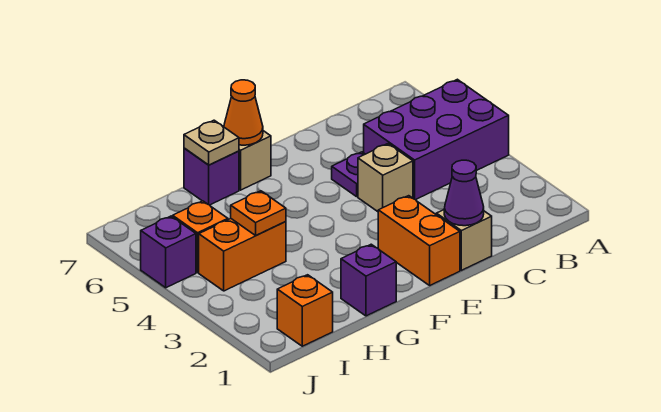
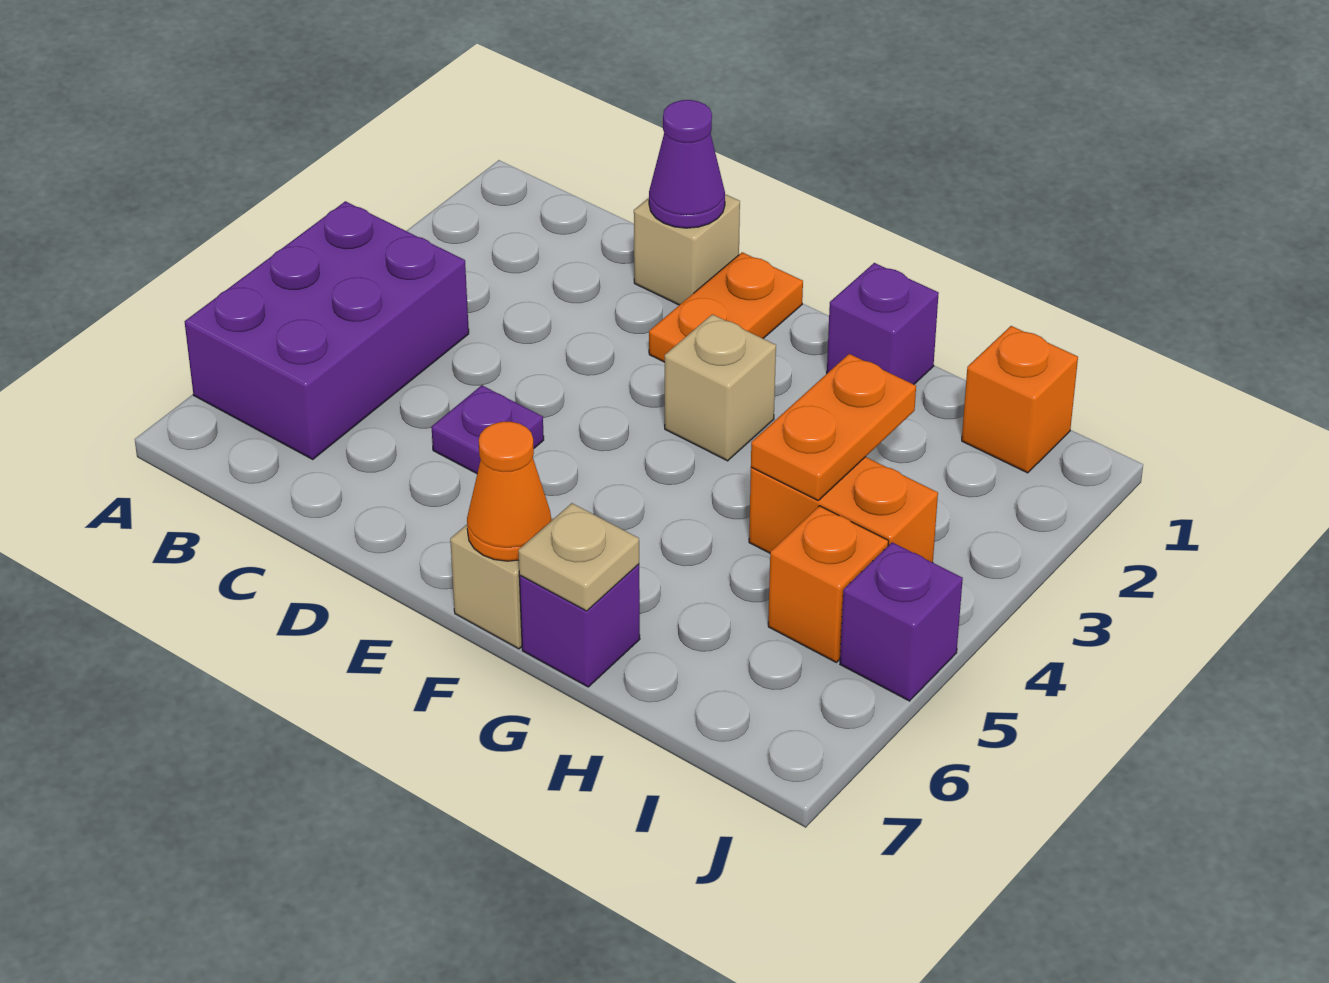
purple 2x3 brick [364,79,509,200] -> purple 2x3 brick turned to [185,201,469,459]
tan 1x1 brick [358,144,413,212] -> tan 1x1 brick moved to [665,314,776,461]
orange 1x2 brick [378,196,460,285] -> orange 1x2 plate [649,252,803,362]
orange 1x1 plate [231,191,286,235] -> orange 1x2 plate [751,354,916,500]

